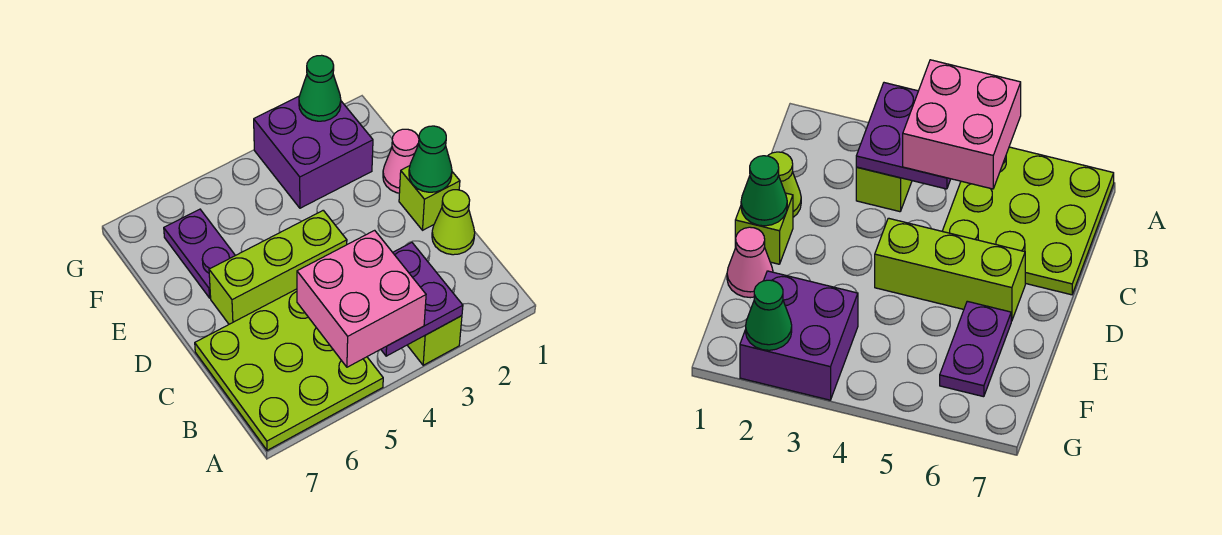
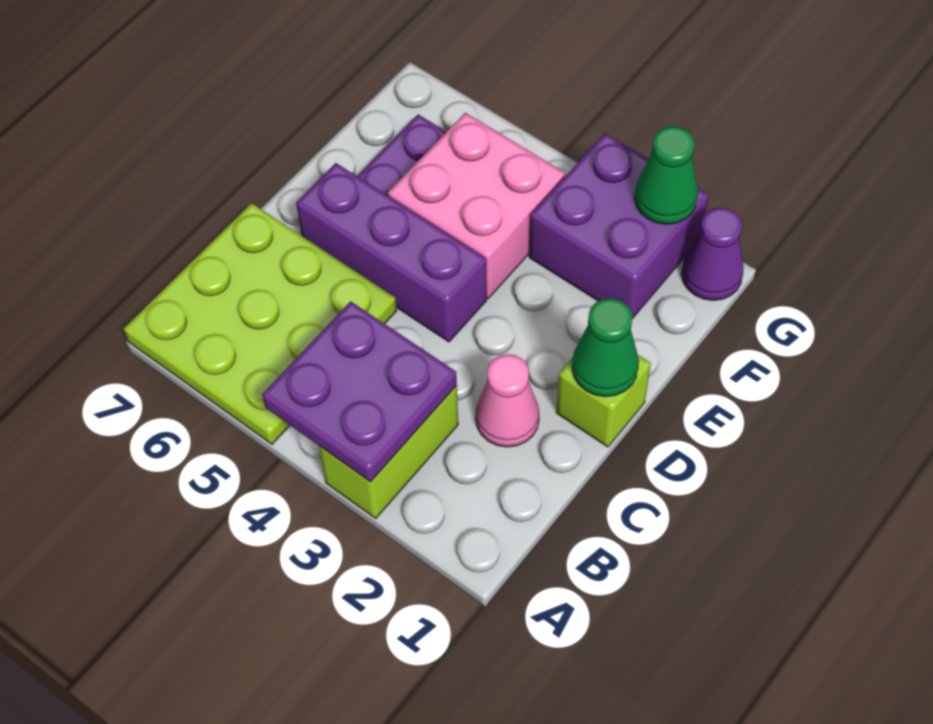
pink 2x2 brick [297,230,426,367] -> pink 2x2 brick moved to [388,113,565,298]
lime 1x1 cone [432,190,475,255] -> none
lime 1x3 brick [209,210,347,324] -> purple 1x3 brick [296,163,487,342]
pink 1x1 cone [383,129,419,193] -> pink 1x1 cone moved to [476,354,539,447]
none -> purple 1x1 cone [681,207,744,300]

